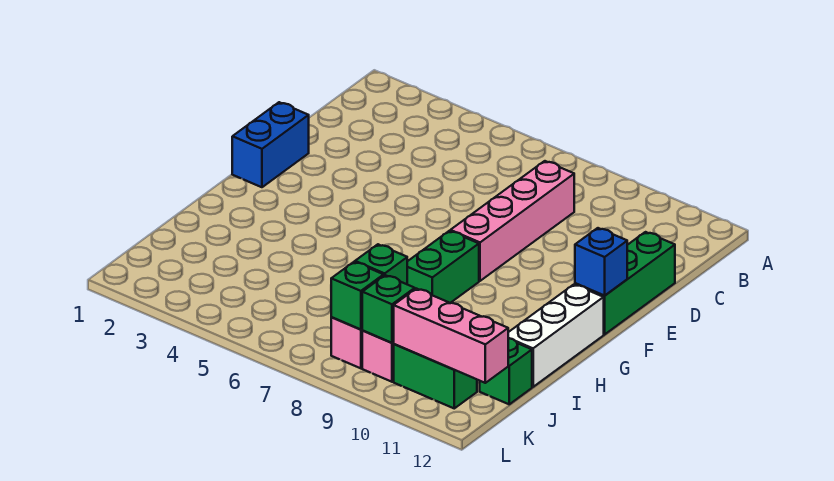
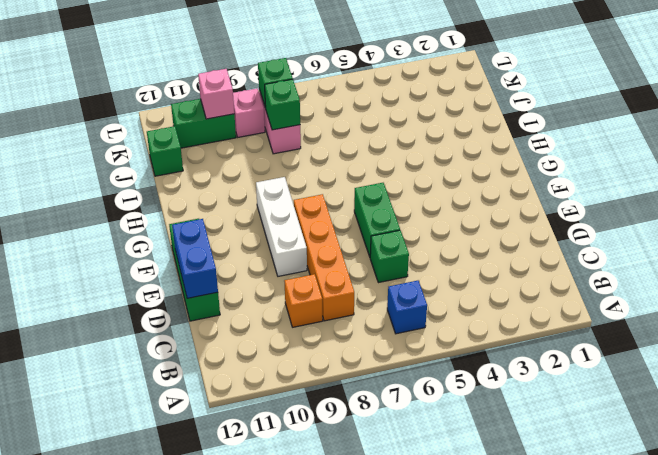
pink 1x4 brick [450,161,574,281] -> orange 1x4 brick [294,194,354,321]
none -> orange 1x1 brick [285,274,323,327]
blue 1x2 brick [232,102,309,187] -> blue 1x2 brick moved to [172,219,218,298]
blue 1x1 brick [575,228,627,296] -> blue 1x1 brick moved to [387,281,427,334]
green 1x2 brick [407,231,479,303] -> green 1x2 brick moved to [354,183,400,257]
white 1x3 brick [508,284,604,387] -> white 1x3 brick moved to [256,177,307,276]
green 1x1 brick [362,275,415,343] -> green 1x1 brick moved to [370,230,409,283]
pink 1x3 brick [394,289,508,383] -> pink 1x1 brick [198,69,234,119]

